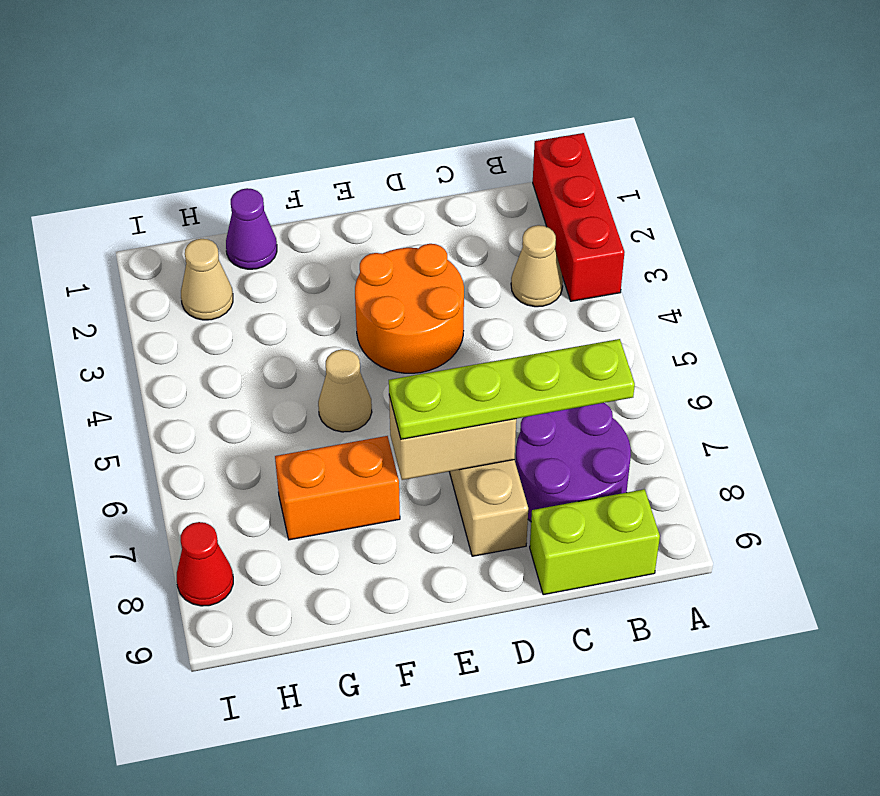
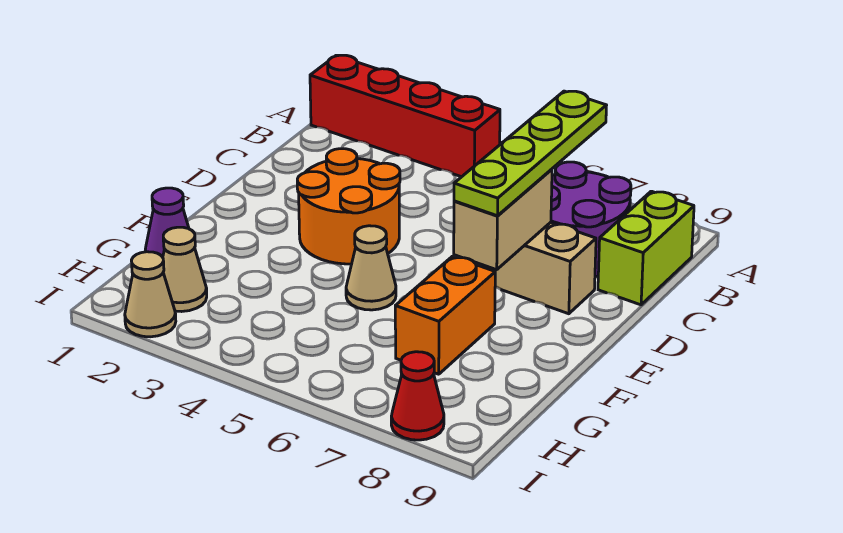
red 1x3 brick [533,133,625,301] -> red 1x4 brick [310,55,500,177]
tan 1x1 cone [511,225,563,307] -> tan 1x1 cone moved to [125,252,176,337]

